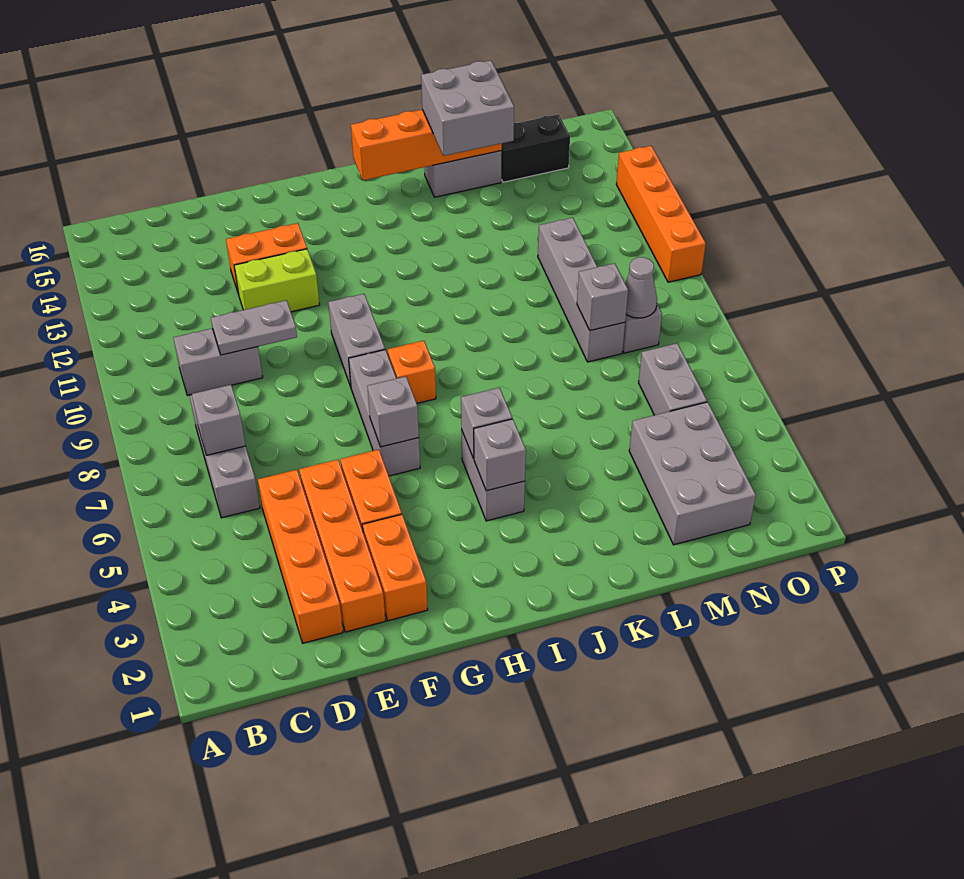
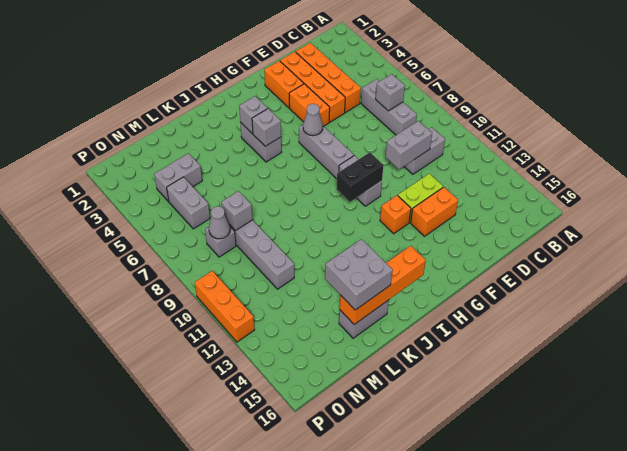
grey 1x2 plate [211,300,297,355] -> grey 1x2 brick [386,121,432,169]
grey 1x1 brick [367,376,419,447] -> grey 1x1 cone [303,104,323,136]
orange 1x1 brick [387,341,436,403] -> orange 1x1 brick moved to [380,195,411,234]
grey 2x3 brick [629,402,756,545] -> grey 1x2 brick [154,153,202,202]
black 1x2 brick [501,114,570,182] -> black 1x2 brick moved to [336,152,384,202]
orange 1x4 brick [616,146,706,282] -> orange 1x3 brick [195,271,254,342]

